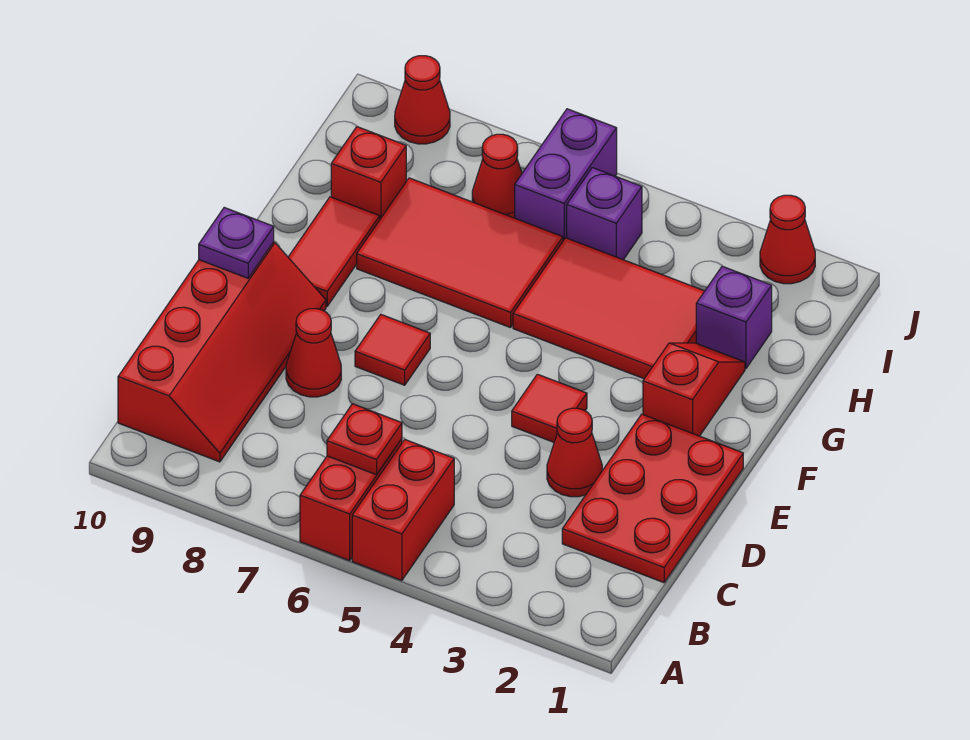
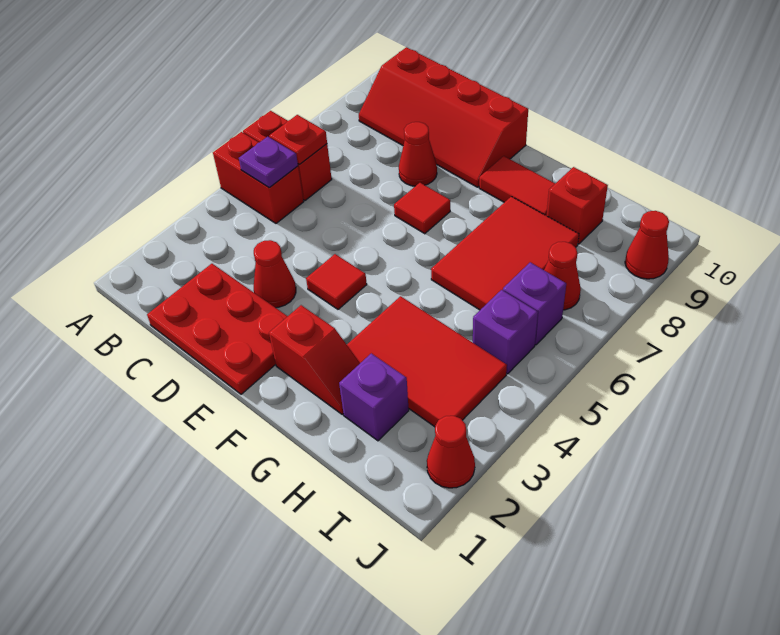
purple 1x1 plate [199,208,274,278] -> purple 1x1 plate moved to [239,137,298,187]
red 2x3 tile [513,238,705,379] -> red 2x3 tile turned to [347,296,507,427]
purple 1x2 brick [515,109,617,240] -> purple 1x1 brick [503,262,566,345]

